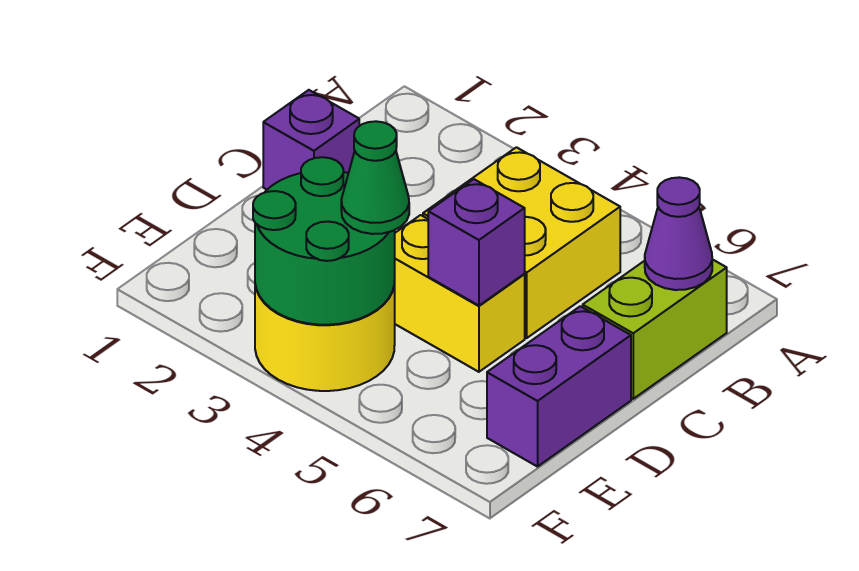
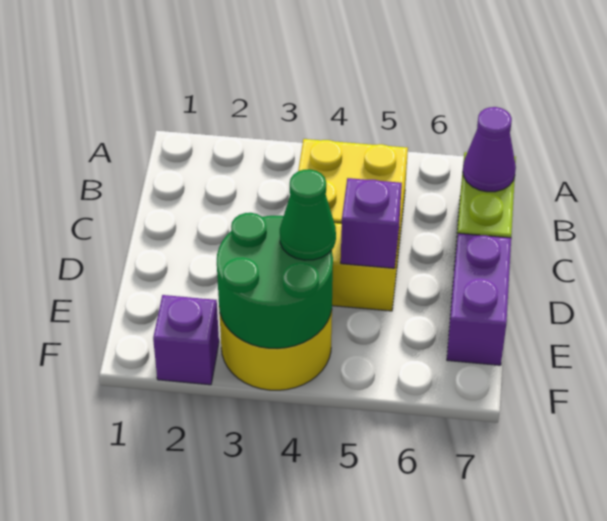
purple 1x1 brick [263,90,359,189] -> purple 1x1 brick moved to [153,295,219,385]

